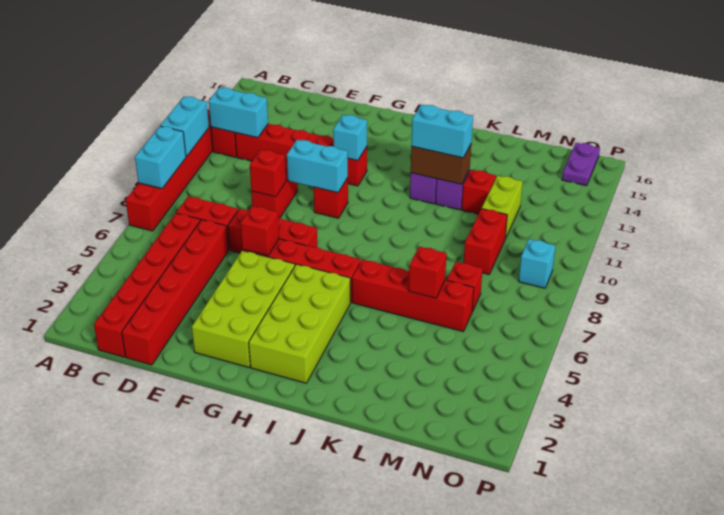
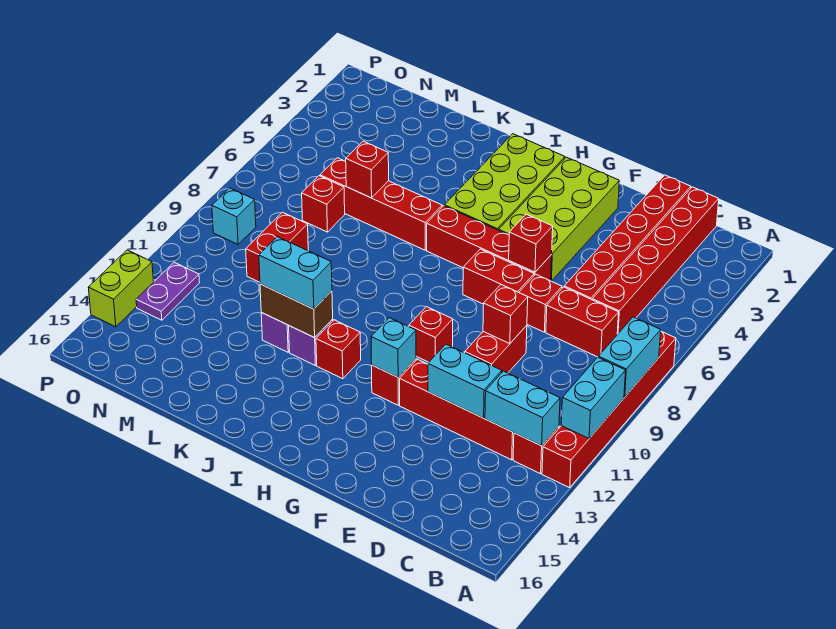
cyan 1x2 brick [287,140,348,193] -> cyan 1x2 brick moved to [428,344,502,418]
red 1x1 brick [462,170,496,214] -> red 1x1 brick moved to [316,320,361,379]
lime 1x2 brick [482,176,523,238] -> lime 1x2 brick moved to [88,250,154,327]
purple 1x2 plate [562,143,600,186] -> purple 1x2 plate moved to [136,262,200,320]

